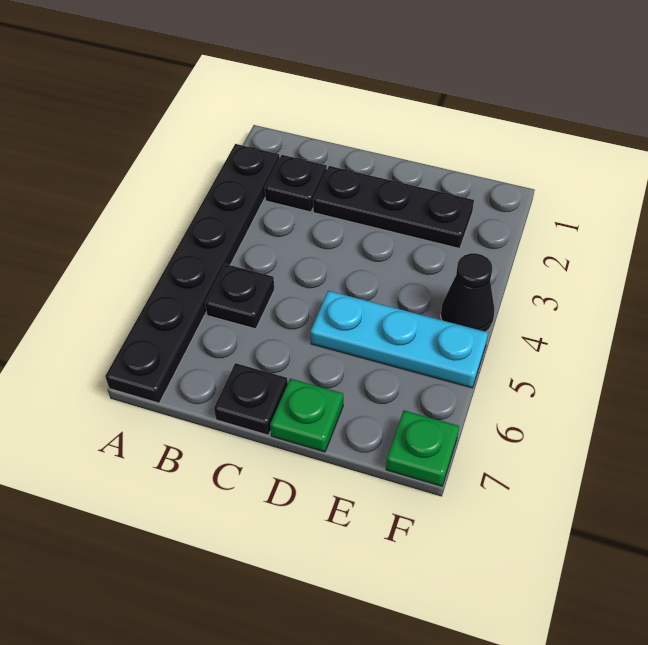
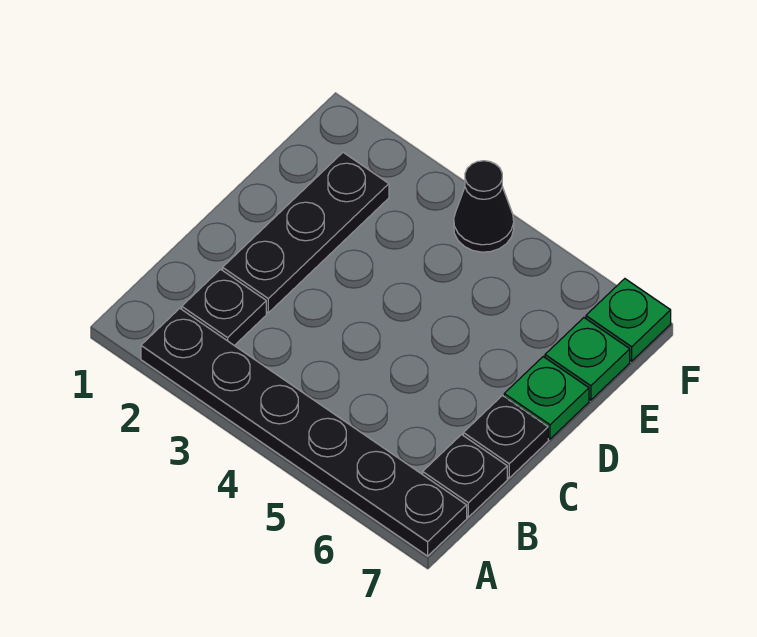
black 1x1 plate [205,264,275,329] -> black 1x1 plate moved to [423,435,507,517]
cyan 1x3 plate [310,291,488,388] -> none
none -> green 1x1 plate [545,318,630,400]

